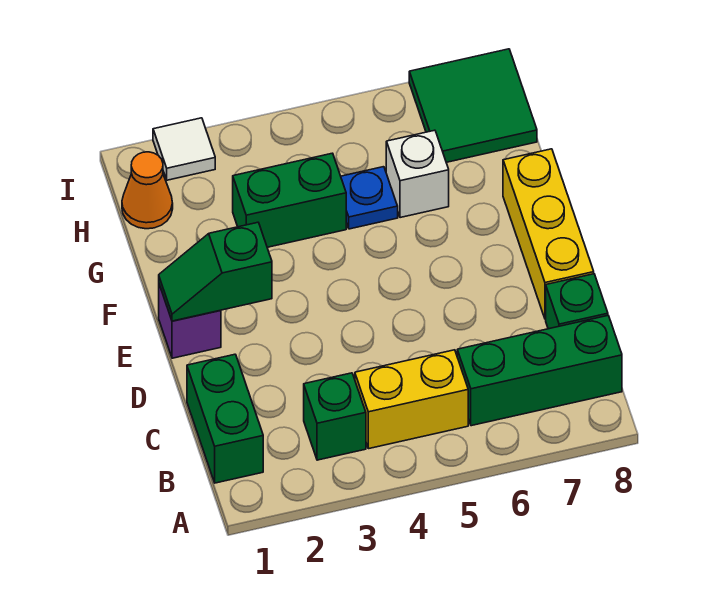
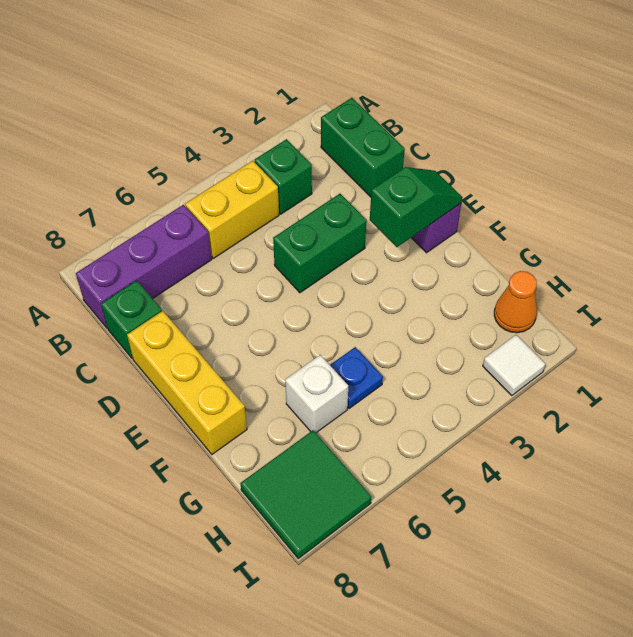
green 1x3 brick [457,316,622,426] -> purple 1x3 brick [76,205,212,328]
green 1x2 brick [233,153,346,247] -> green 1x2 brick moved to [273,194,367,293]

